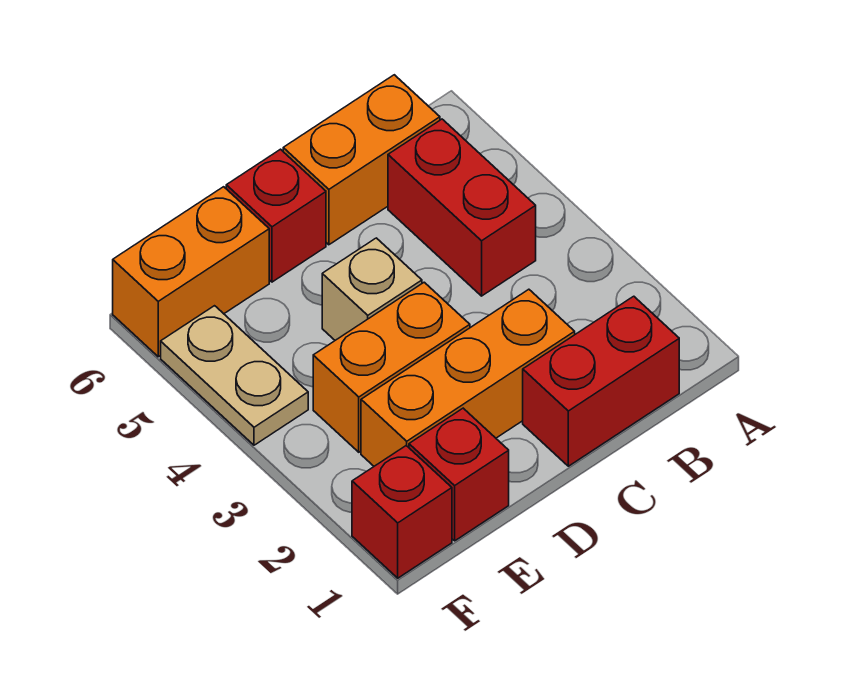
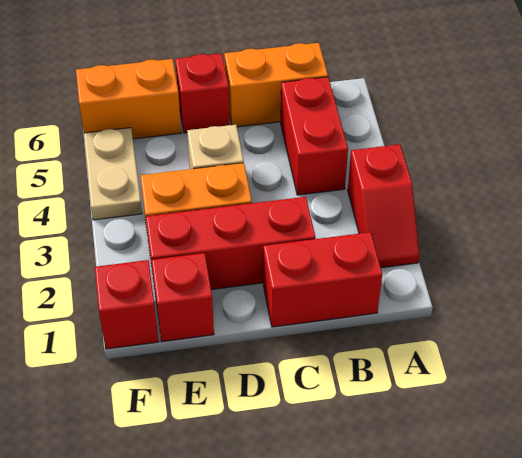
none -> red 1x2 slope [348,144,419,268]
orange 1x3 brick [361,289,575,466] -> red 1x3 brick [146,197,316,290]

